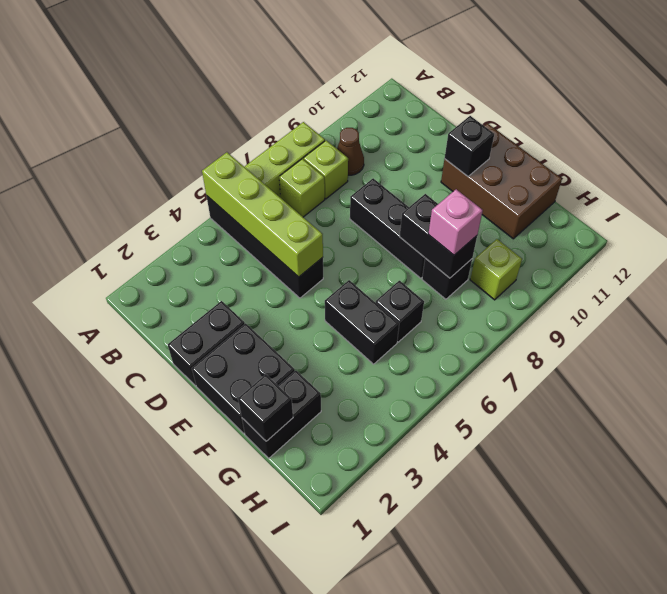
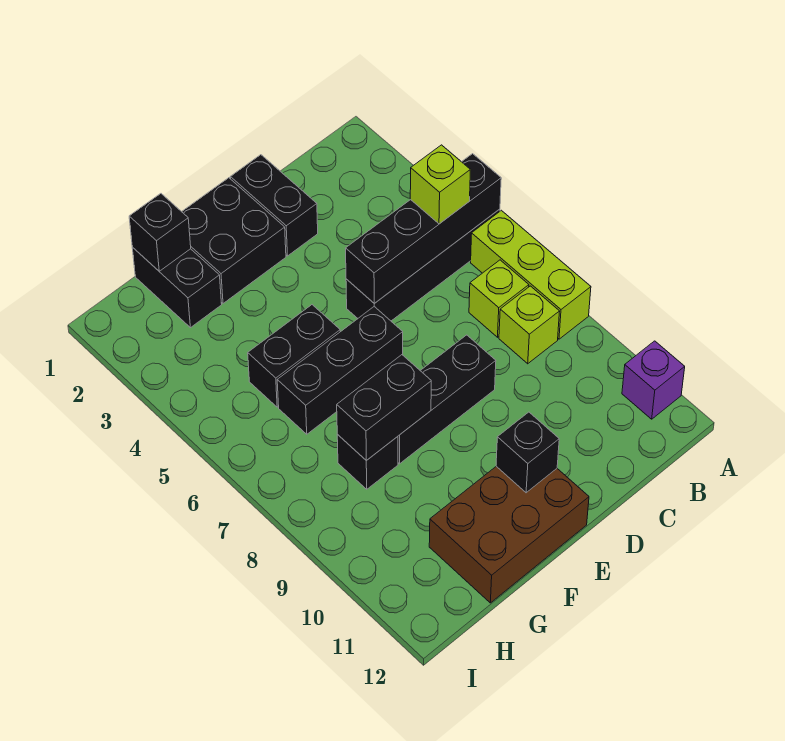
lime 1x4 brick [202,152,323,277] -> black 1x4 brick [346,154,501,303]
none -> purple 1x1 brick [622,341,685,419]
brown 1x1 cone [337,128,364,175] -> none
black 1x1 brick [376,281,424,342] -> black 1x3 brick [277,307,403,434]
pink 1x1 brick [428,189,483,255] -> none
lime 1x1 brick [470,239,522,300] -> lime 1x1 brick moved to [410,145,470,224]

